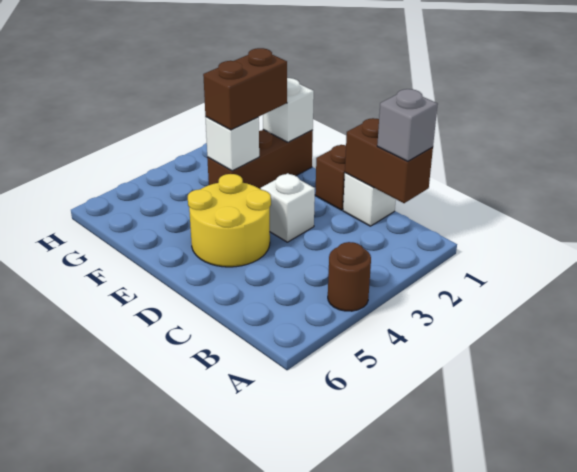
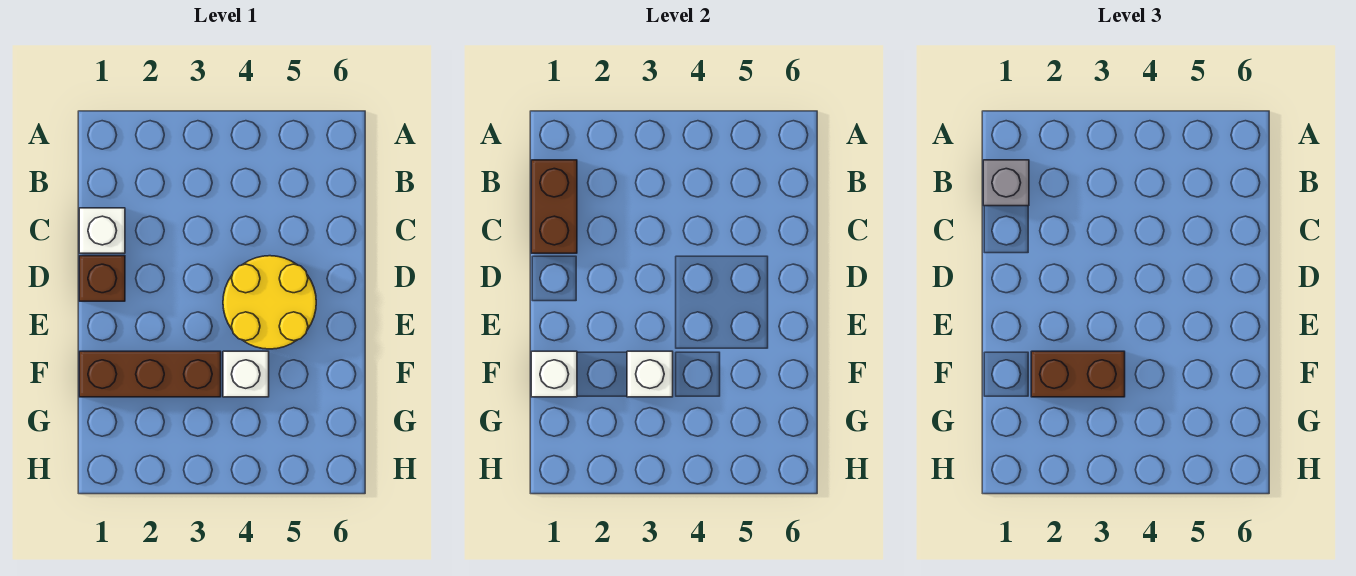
brown 1x1 round brick [328,242,371,311] -> none
white 1x1 brick [261,173,315,242] -> white 1x1 brick moved to [223,351,269,397]

